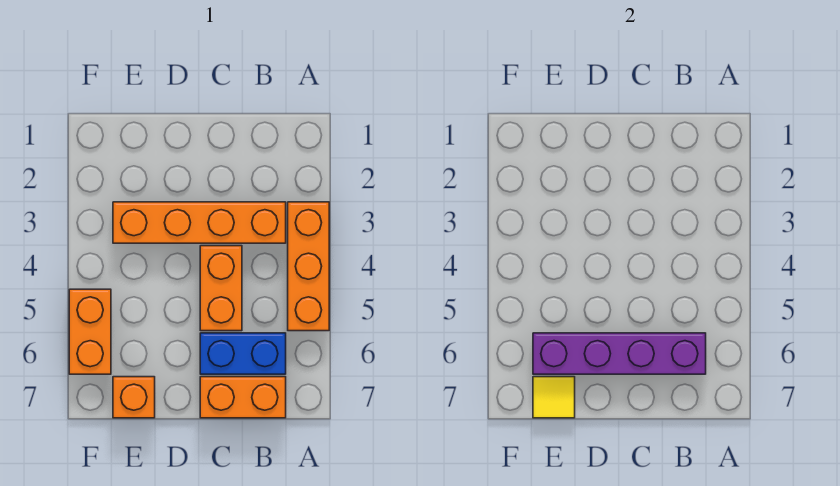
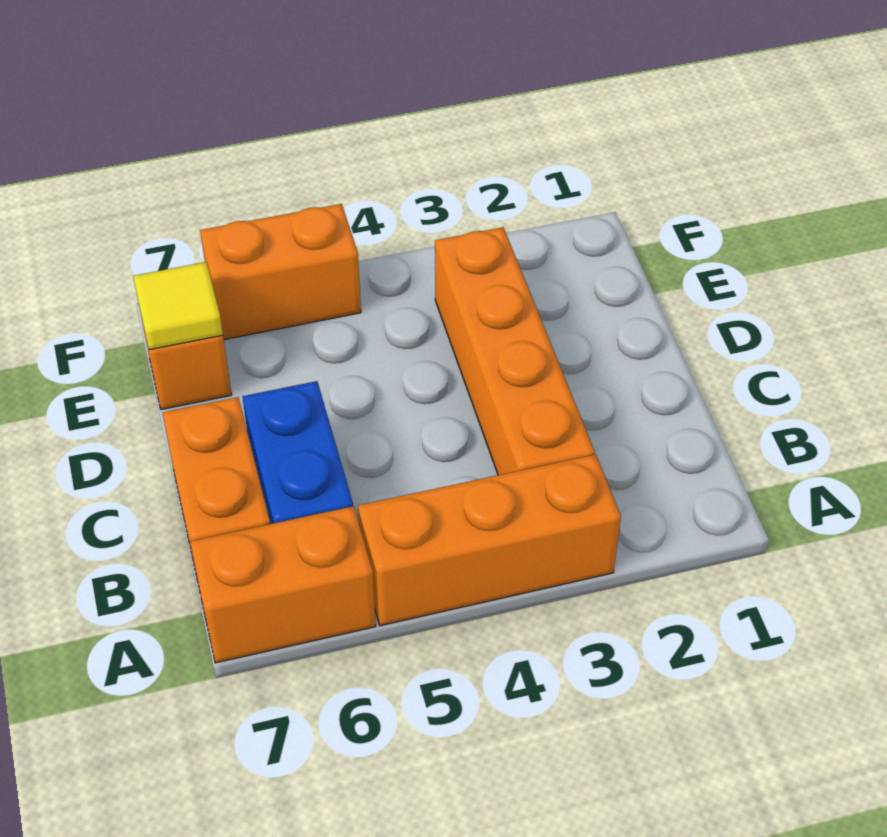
purple 1x4 brick [533,333,706,374] -> none
orange 1x2 brick [200,246,242,331] -> orange 1x2 brick moved to [190,506,376,663]

